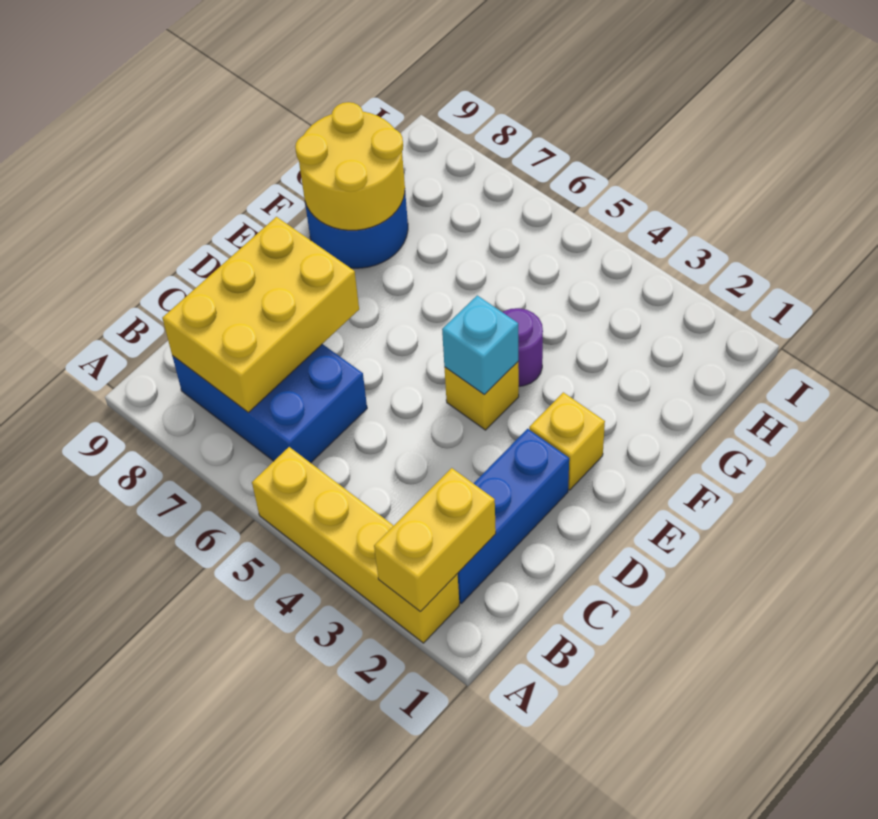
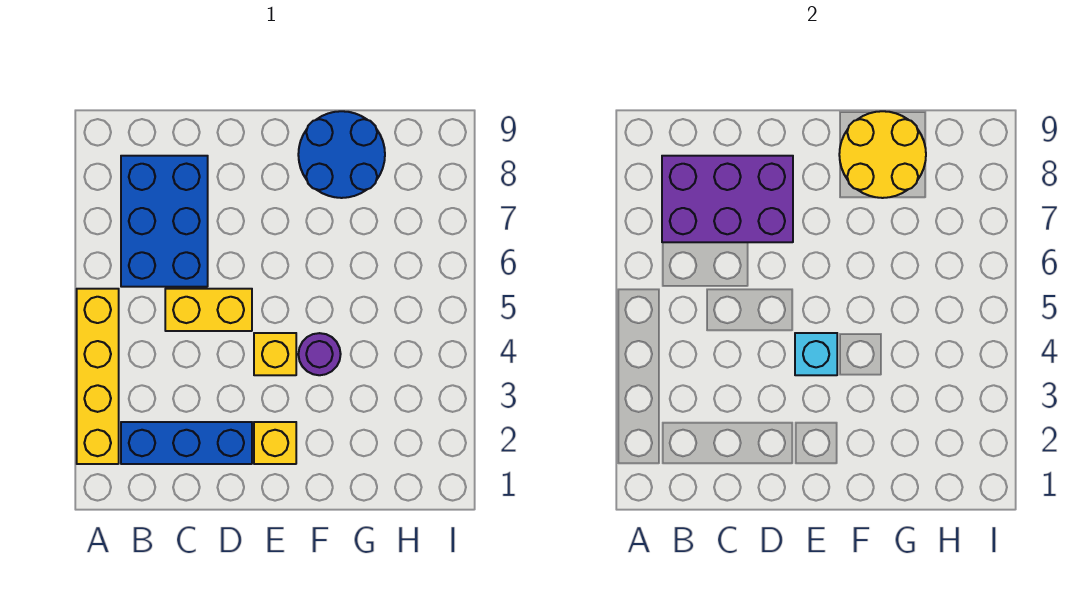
yellow 1x2 brick [374,468,496,612] -> yellow 1x2 brick moved to [165,289,252,331]
yellow 2x3 brick [162,217,359,412] -> purple 2x3 brick [662,156,793,242]

